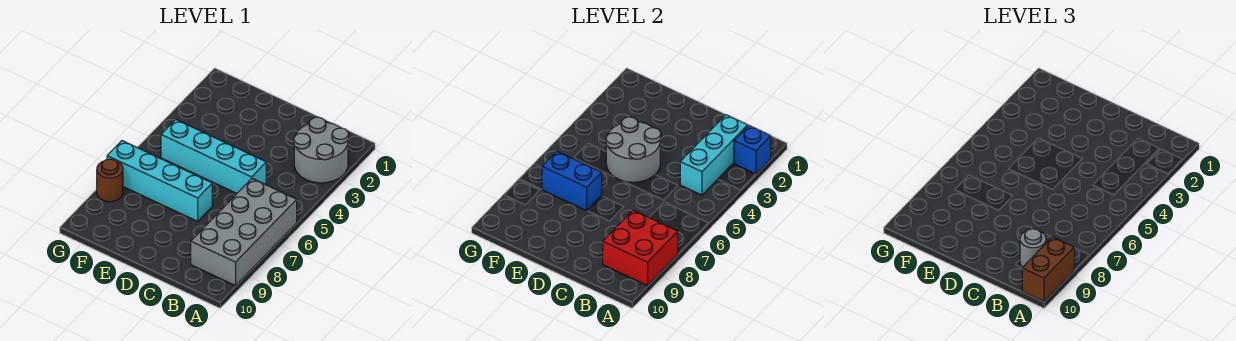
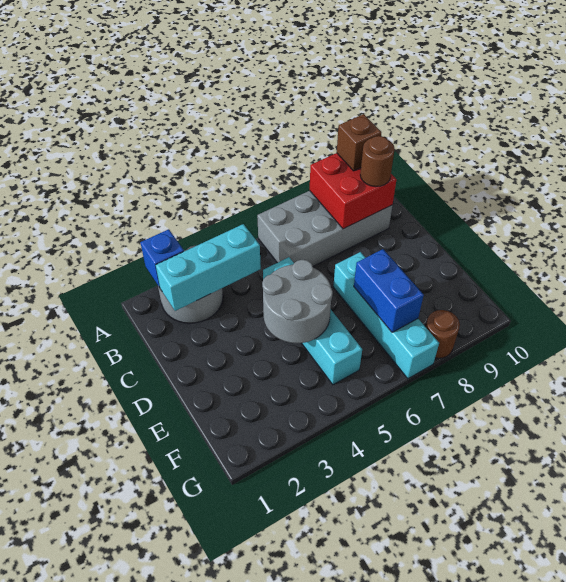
brown 1x2 brick [1022,237,1074,302] -> brown 1x1 brick [337,114,381,171]
grey 1x1 round brick [1020,229,1046,268] -> brown 1x1 round brick [360,136,395,187]

